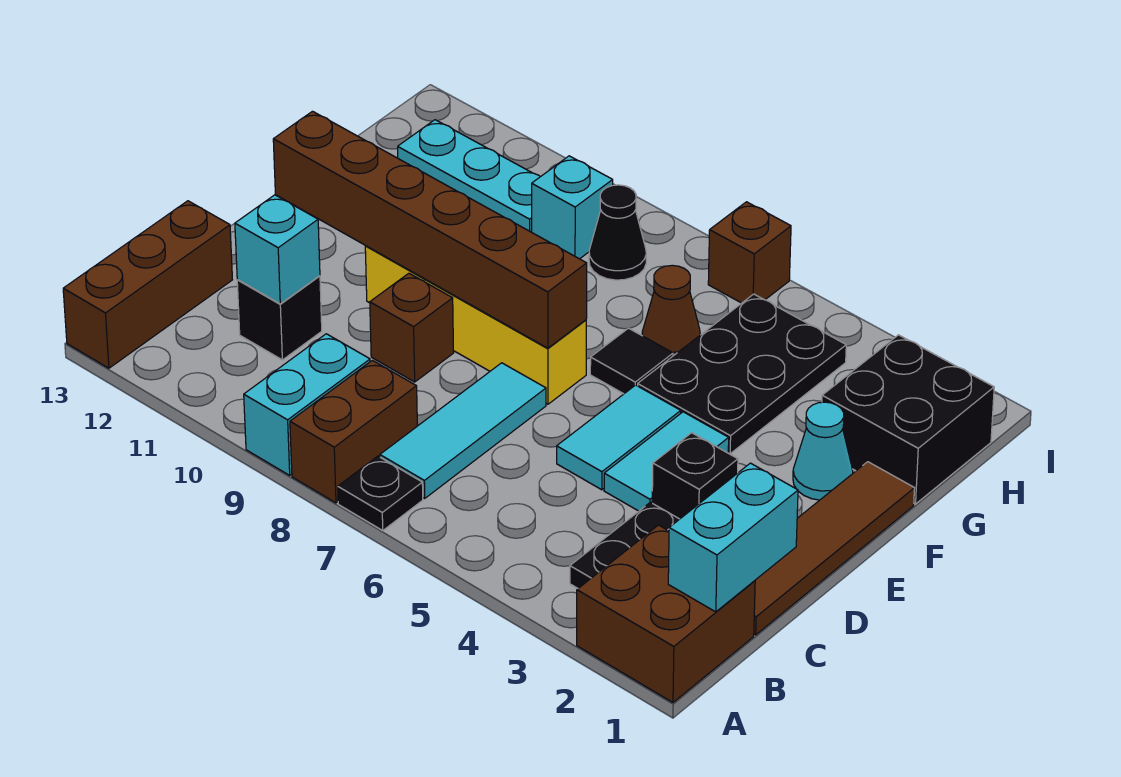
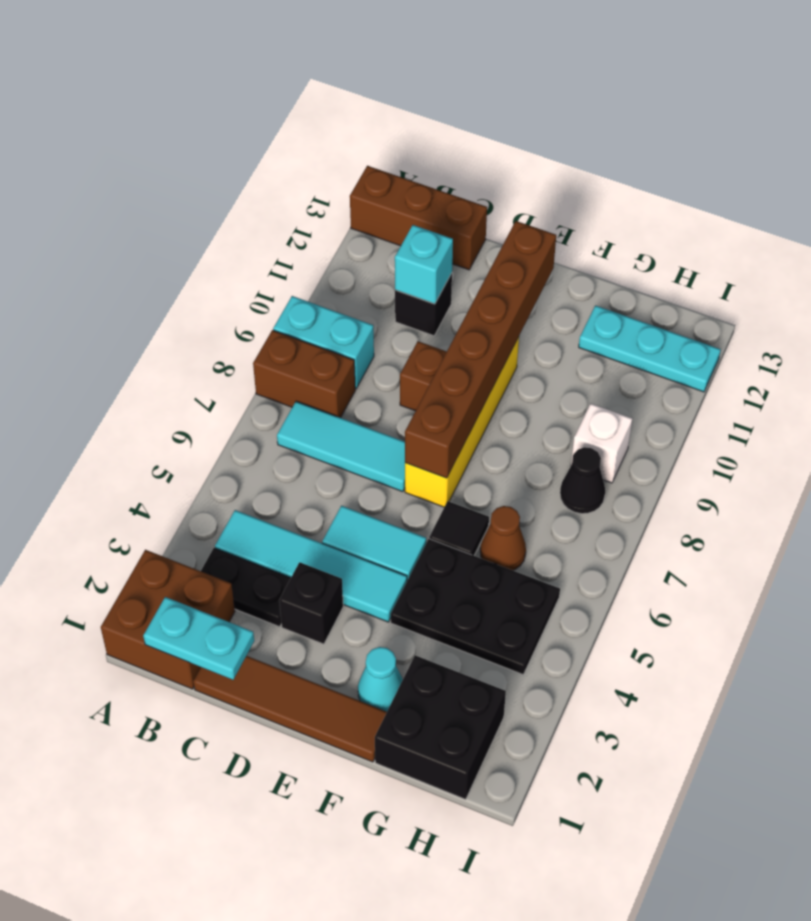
black 1x1 plate [338,456,423,530] -> none
cyan 1x2 brick [668,463,798,612] -> cyan 1x2 plate [143,597,254,680]
cyan 1x2 tile [604,412,729,511] -> cyan 1x4 tile [215,510,407,622]
cyan 1x1 brick [532,156,613,259] -> white 1x1 brick [571,404,632,483]
cyan 1x3 plate [398,120,540,232] -> cyan 1x3 plate turned to [579,306,721,392]
brown 1x1 brick [708,202,791,303] -> none

